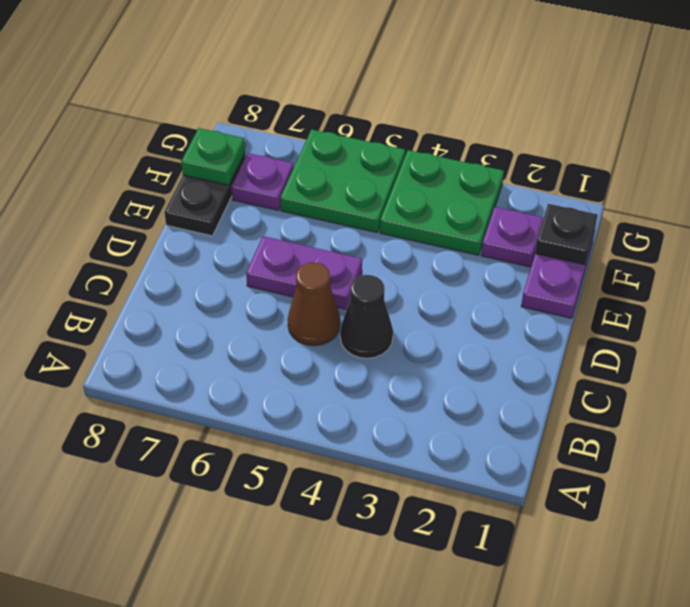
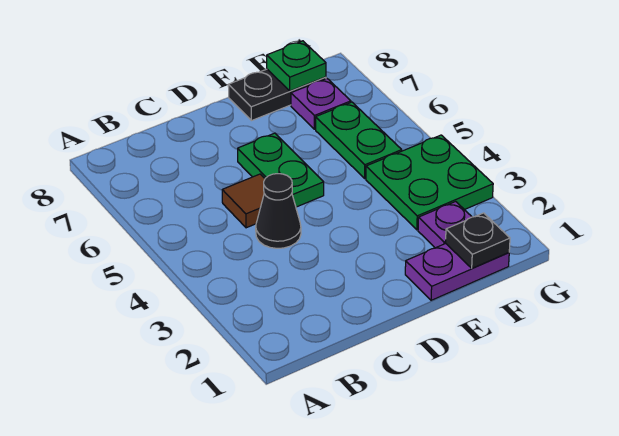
brown 1x1 cone [288,262,340,346] -> brown 1x1 tile [222,174,265,228]
purple 1x2 plate [246,236,362,310] -> green 1x2 plate [238,133,324,207]
green 2x2 plate [280,130,405,232] -> green 1x2 plate [316,102,402,178]

